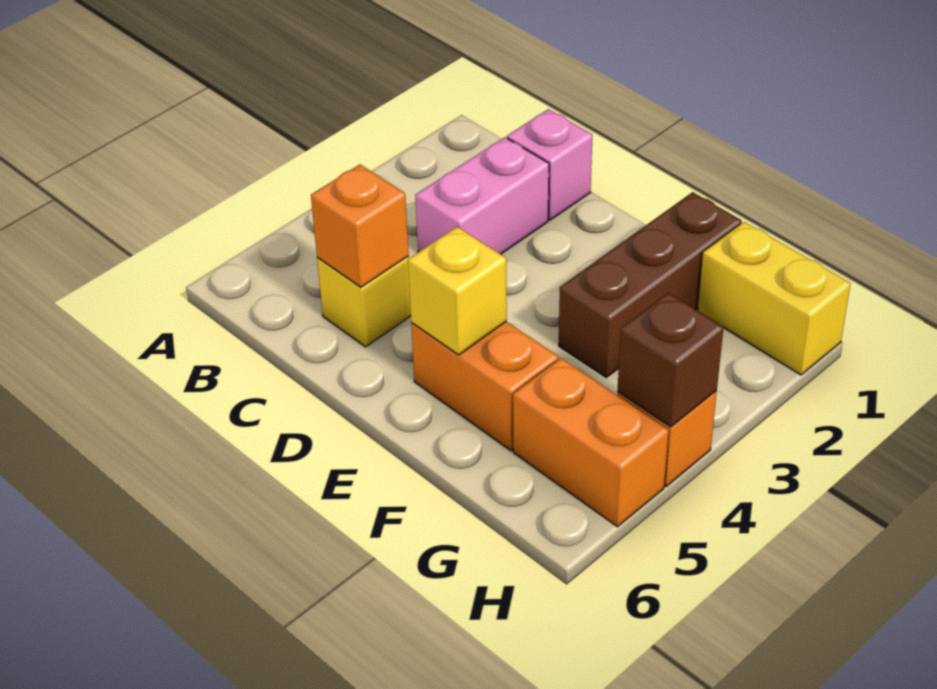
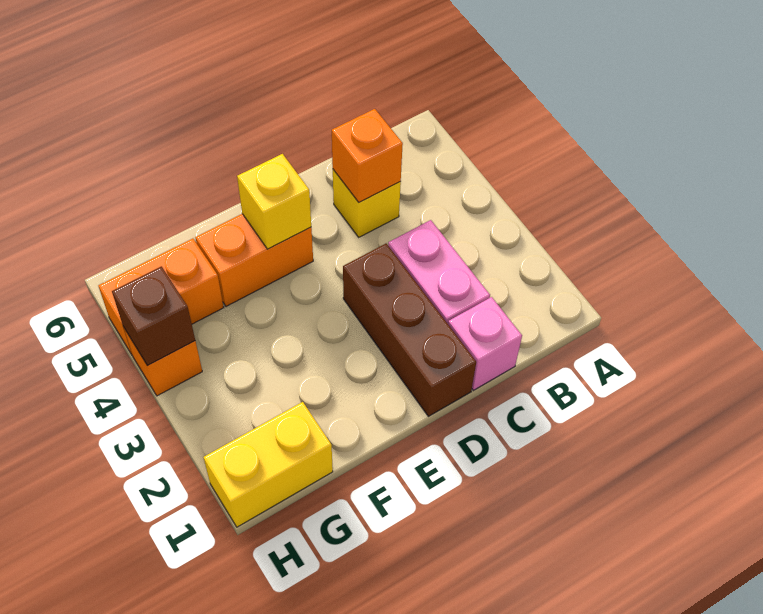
brown 1x3 brick [559,192,742,377] -> brown 1x3 brick moved to [343,244,476,416]

